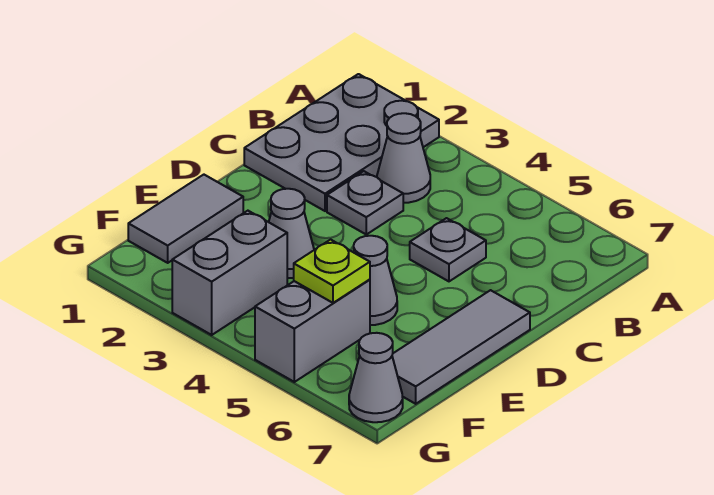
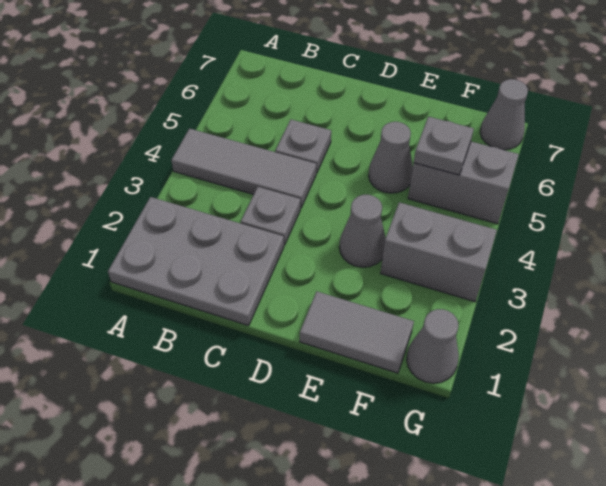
grey 1x1 cone [377,113,430,203] -> grey 1x1 cone moved to [407,309,459,383]
grey 1x3 tile [392,290,530,404] -> grey 1x3 tile moved to [171,129,316,208]
lime 1x1 plate [294,240,370,303] -> grey 1x1 plate [414,117,474,175]

